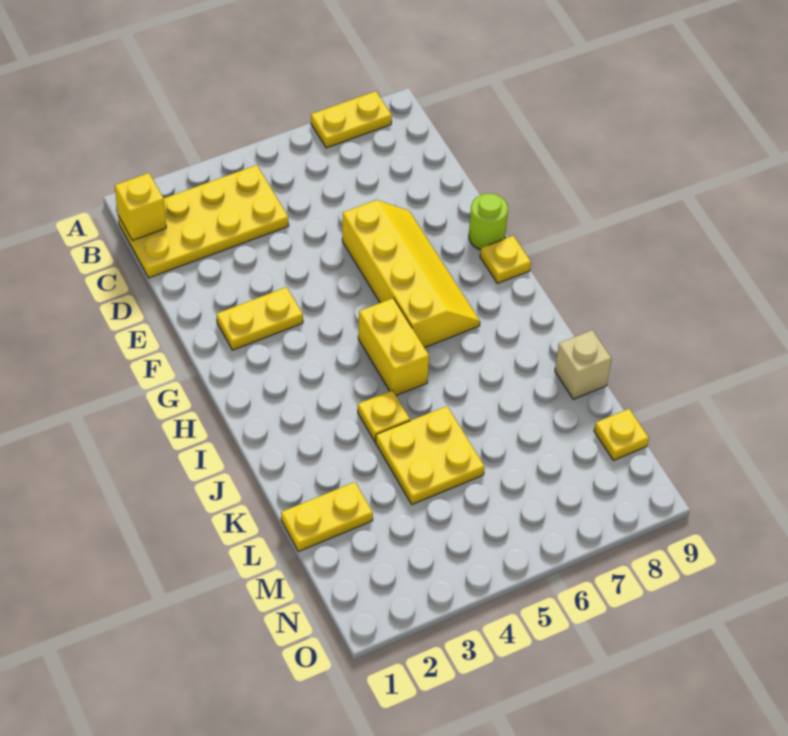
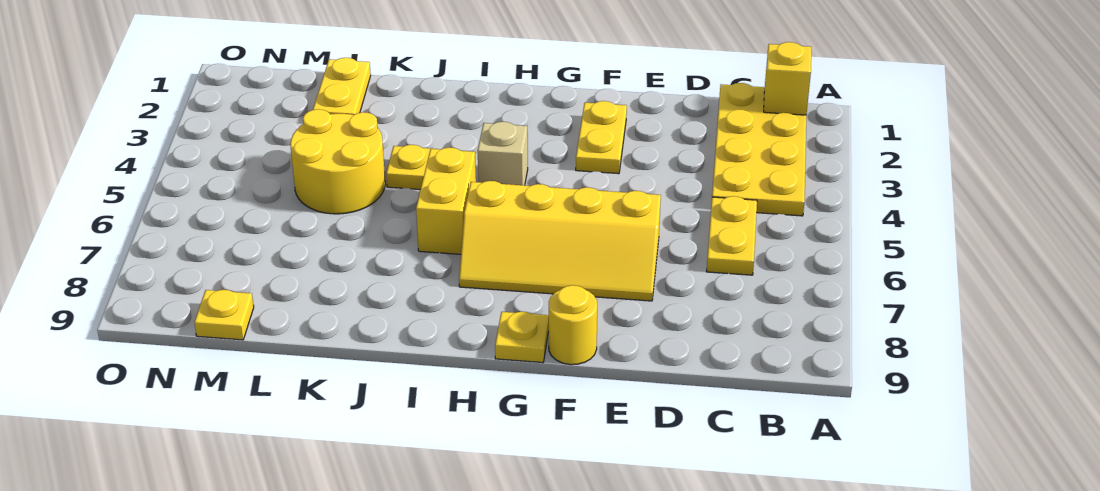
yellow 1x2 plate [311,91,392,148] -> yellow 1x2 plate moved to [707,196,757,275]
lime 1x1 round brick [469,194,508,250] -> yellow 1x1 round brick [549,285,597,365]
yellow 1x2 brick [358,298,429,395] -> yellow 1x2 brick turned to [416,148,476,254]
yellow 2x2 plate [376,406,484,504] -> yellow 2x2 round brick [290,109,385,214]
tan 1x1 brick [555,330,611,399] -> tan 1x1 brick moved to [478,122,528,185]

